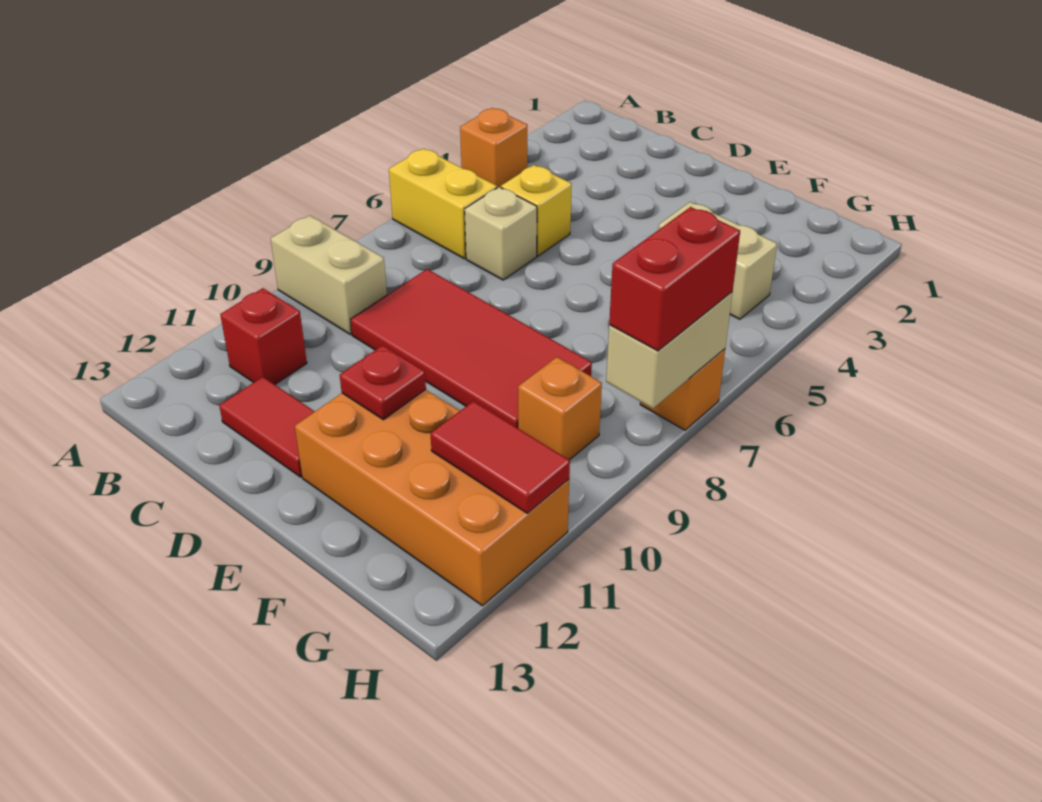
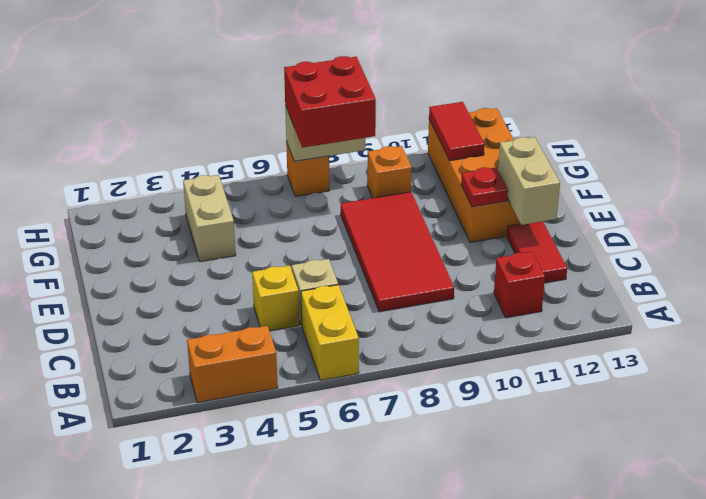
orange 1x1 brick [460,108,527,188] -> orange 1x2 brick [187,326,278,403]
tan 1x2 brick [271,215,387,334] -> tan 1x2 brick moved to [498,137,560,225]
red 1x2 brick [609,207,740,351] -> red 2x2 brick [284,56,376,148]

